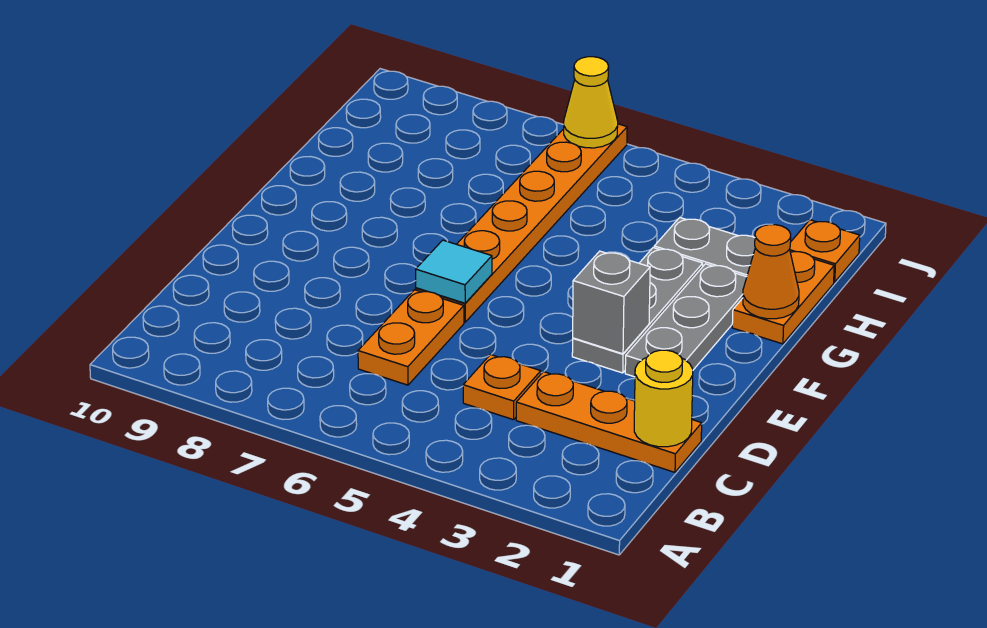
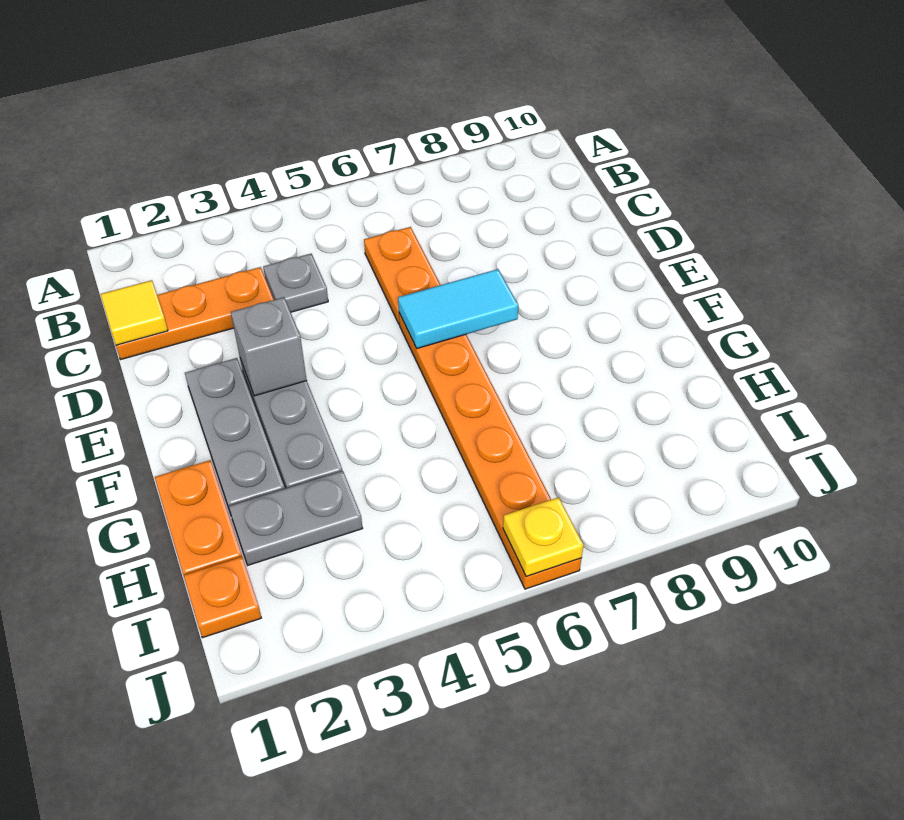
yellow 1x1 round brick [634,350,693,447] -> yellow 1x1 tile [100,280,168,345]
orange 1x1 plate [463,355,541,420] -> grey 1x1 plate [263,254,328,312]
cyan 1x1 tile [416,240,492,303] -> cyan 1x2 tile [398,269,518,348]
orange 1x1 cone [743,225,799,319] -> none
yellow 1x1 cone [564,57,618,148] -> yellow 1x1 plate [503,497,584,576]

